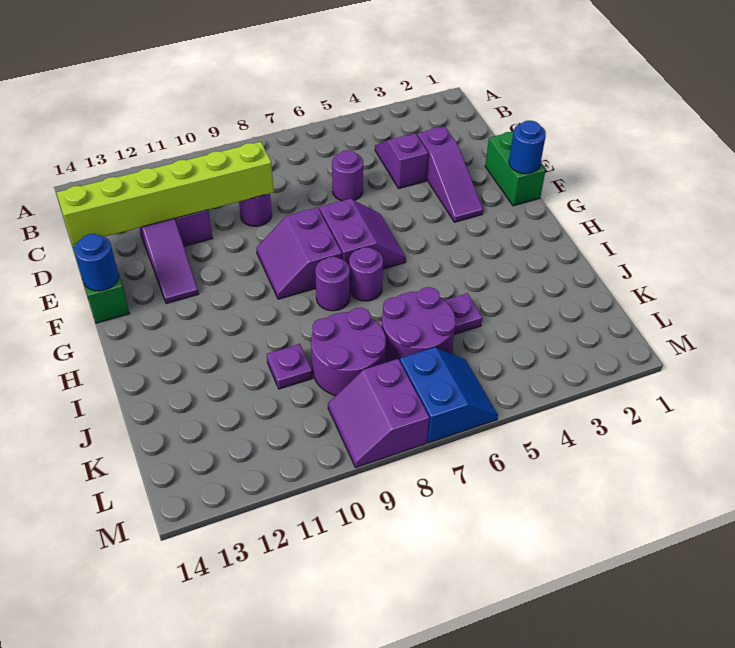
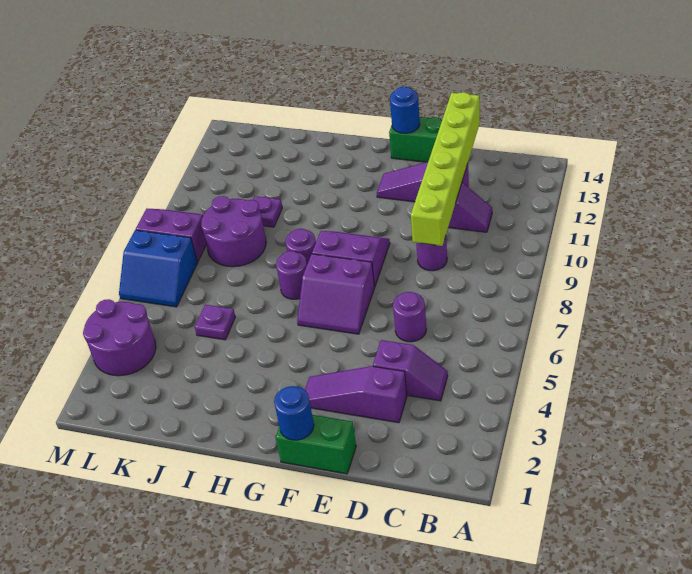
purple 2x2 round brick [382,287,456,362] -> purple 2x2 round brick moved to [83,299,156,376]

